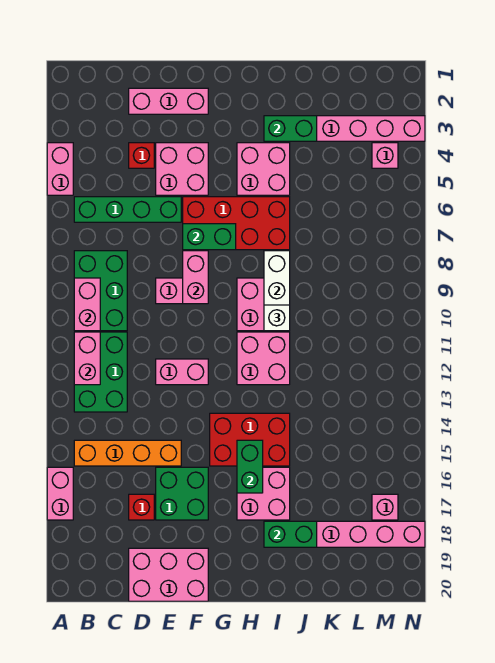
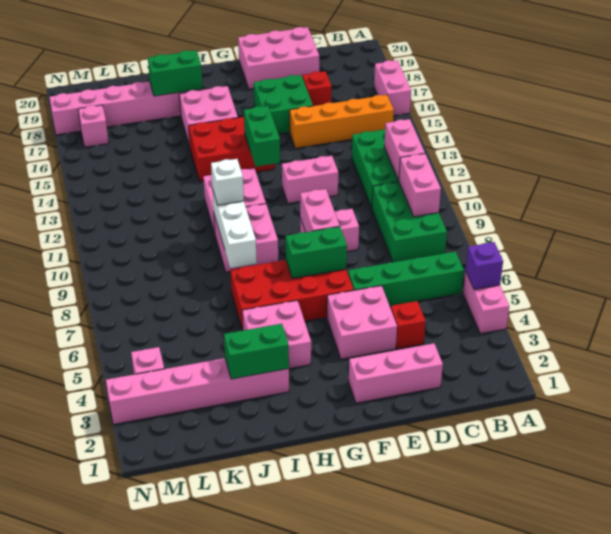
none -> purple 1x1 brick [466,242,503,290]
green 1x2 brick [237,440,263,493] -> green 1x2 brick moved to [244,106,280,167]

